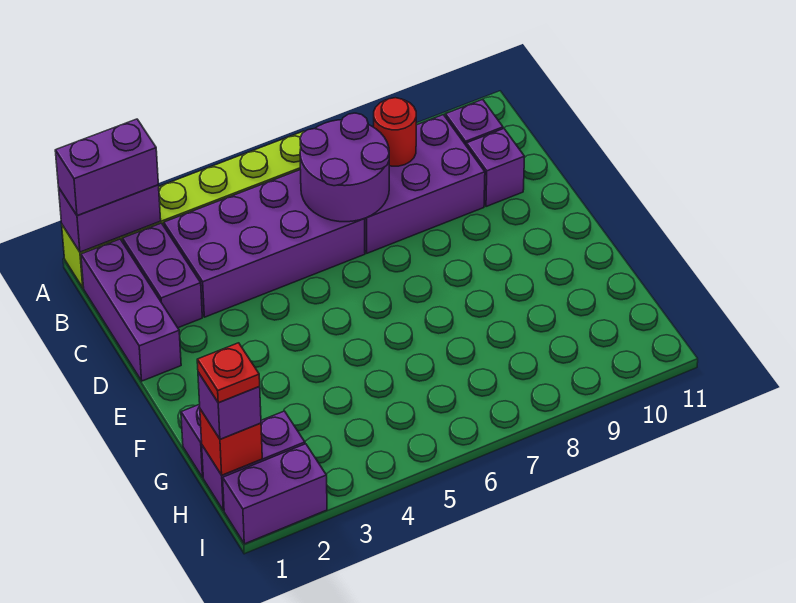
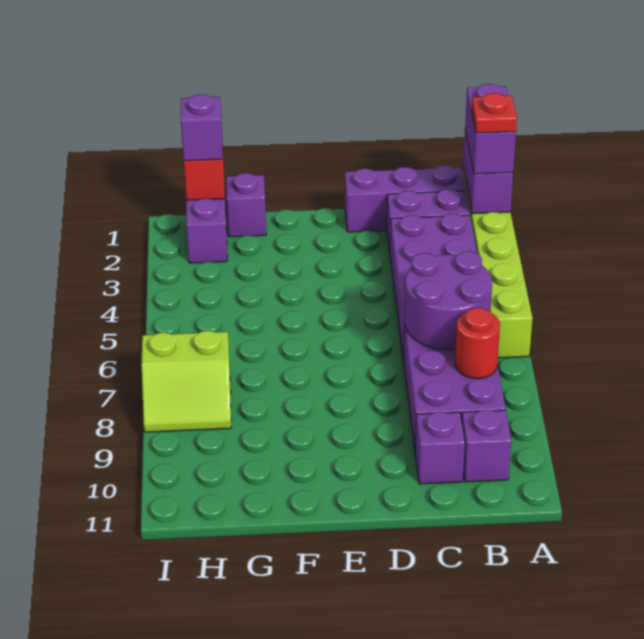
red 1x1 plate [197,343,260,403] -> red 1x1 plate moved to [472,93,517,133]
none -> lime 2x2 slope [142,331,231,432]
purple 1x2 brick [223,444,327,544] -> none

